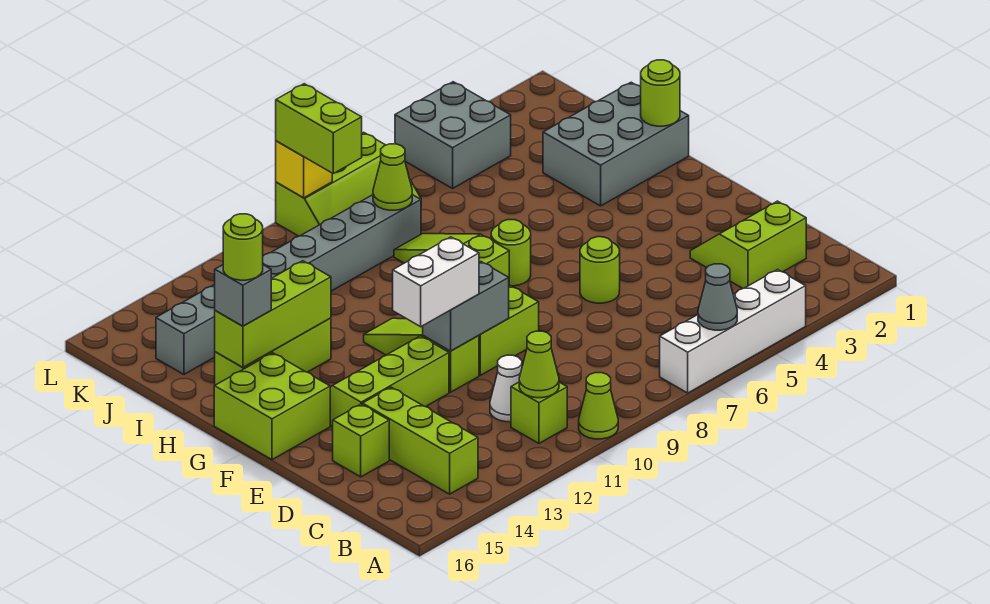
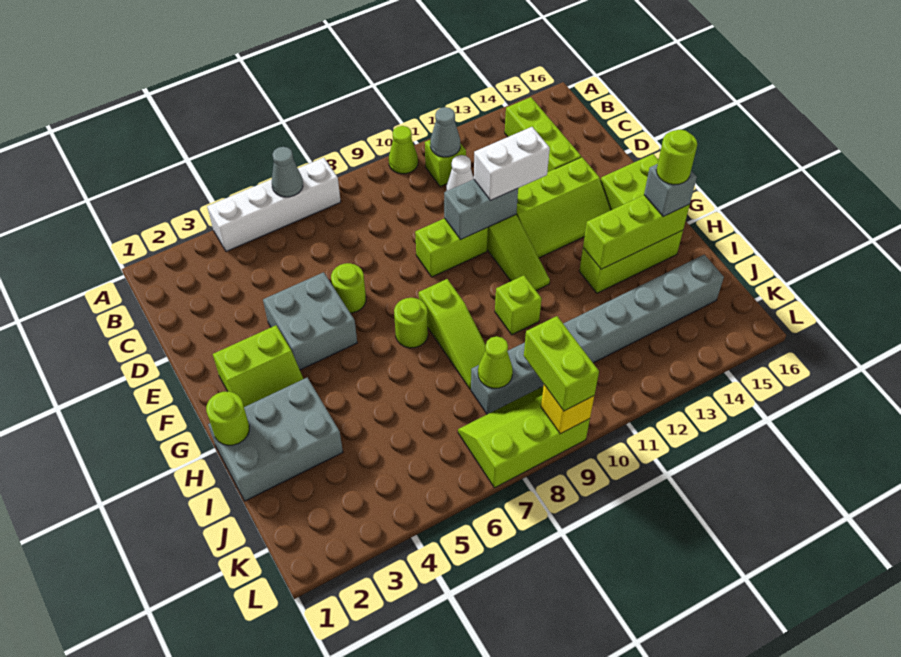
lime 1x1 cone [519,331,559,398] -> grey 1x1 cone [430,107,460,157]
lime 2x2 slope [690,201,806,289] -> lime 2x2 slope moved to [213,325,303,407]
lime 1x1 brick [333,404,389,477] -> lime 1x1 brick moved to [495,275,542,335]
grey 2x2 brick [395,82,511,189] -> grey 2x2 brick moved to [263,272,357,370]

